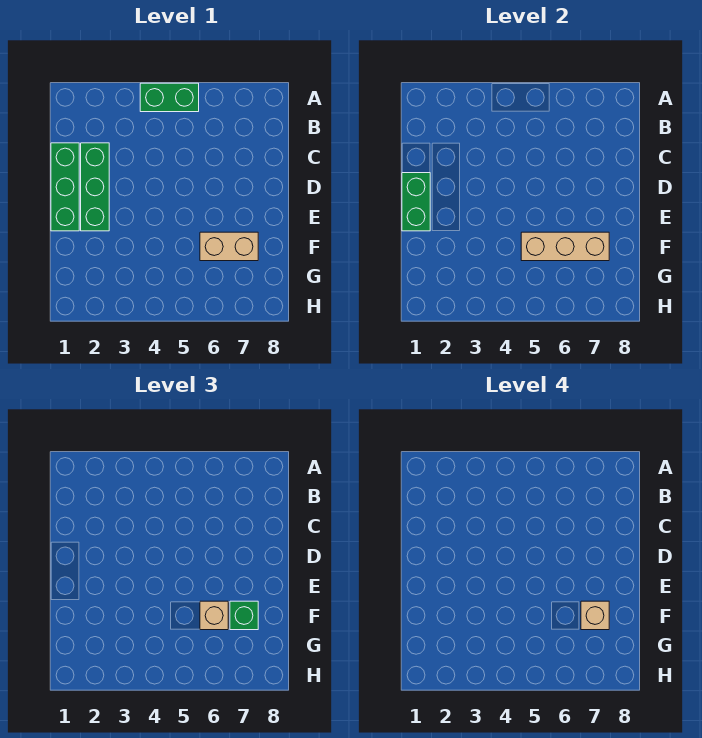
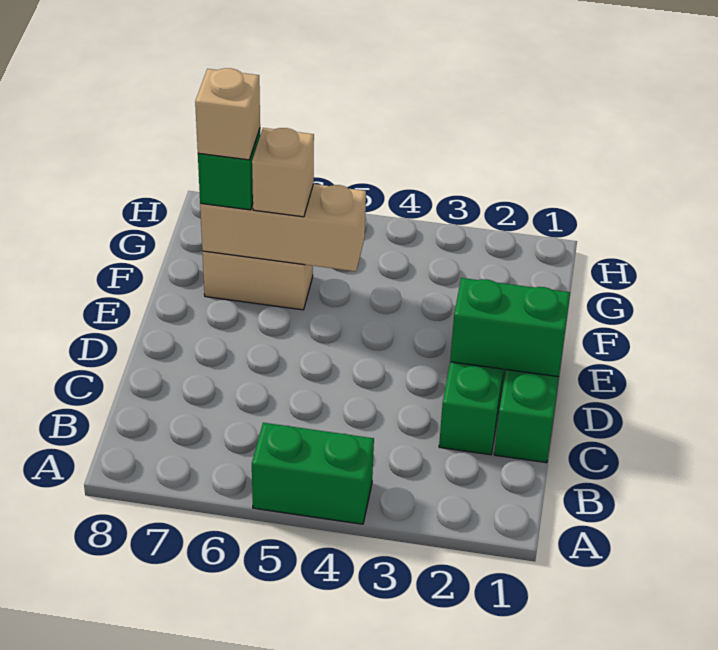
green 1x2 brick [402,173,430,231] -> green 1x2 brick turned to [450,278,570,377]

